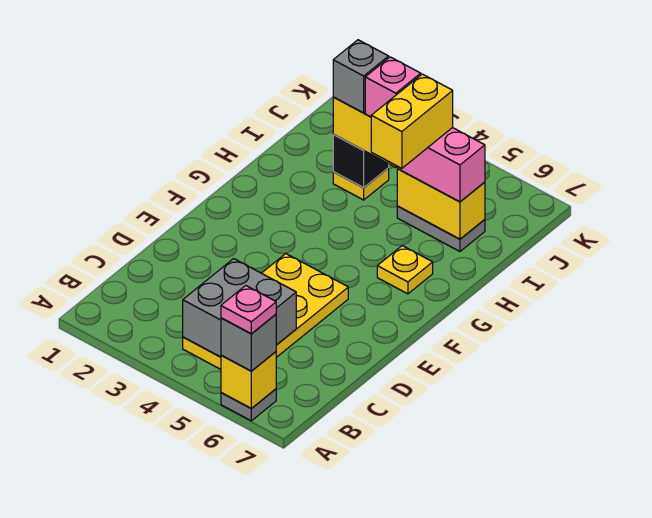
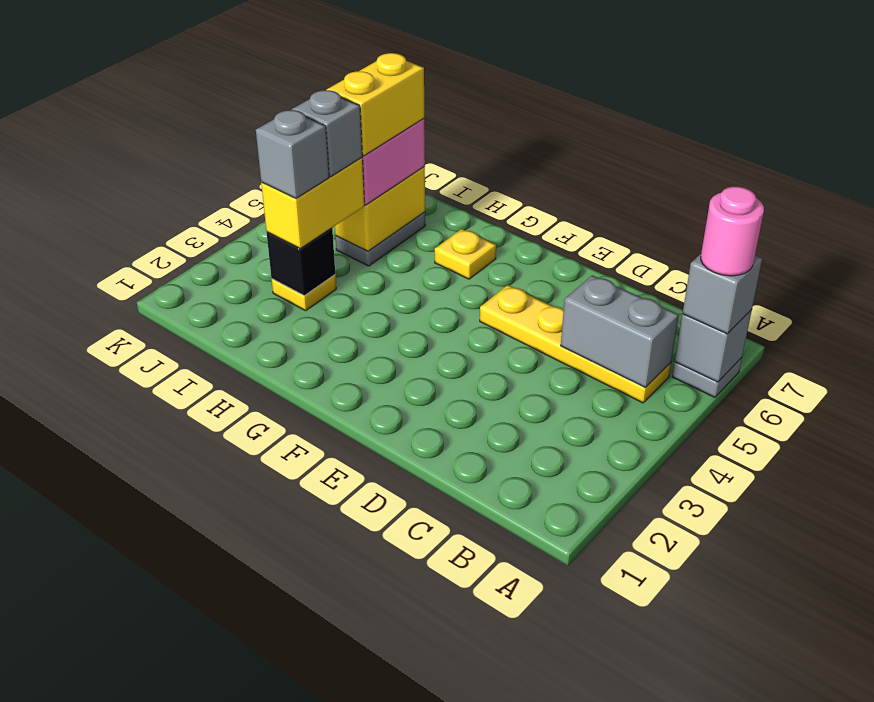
yellow 1x1 brick [221,352,276,409] -> grey 1x1 brick [675,310,752,382]
pink 1x1 plate [221,286,276,334] -> pink 1x1 round brick [701,187,764,276]
yellow 2x4 plate [183,254,348,369] -> yellow 1x4 plate [480,285,671,403]
grey 2x2 brick [183,259,296,357] -> grey 1x2 brick [561,275,679,388]
yellow 1x2 brick [371,74,453,168] -> yellow 1x2 brick turned to [327,53,424,156]
pink 1x1 brick [365,57,421,117] -> grey 1x1 brick [292,90,362,177]

